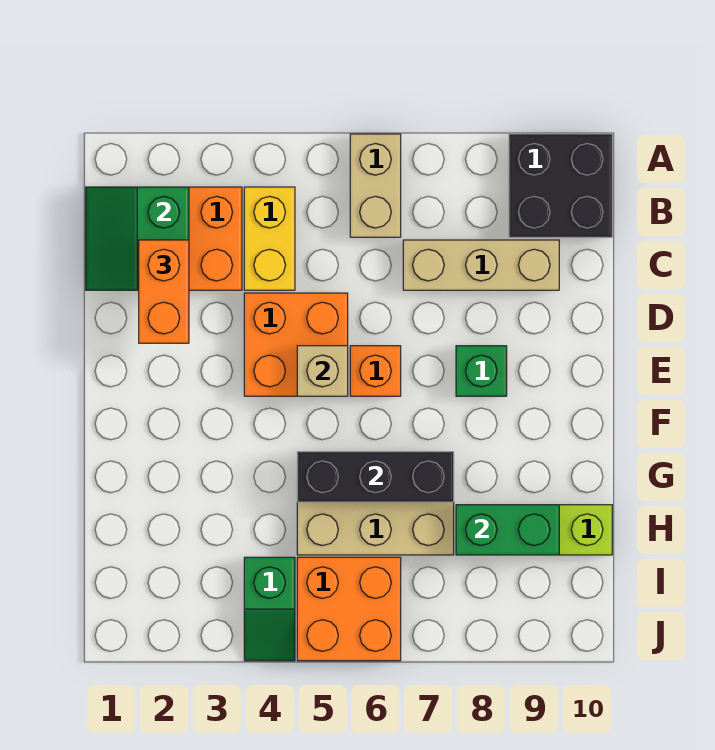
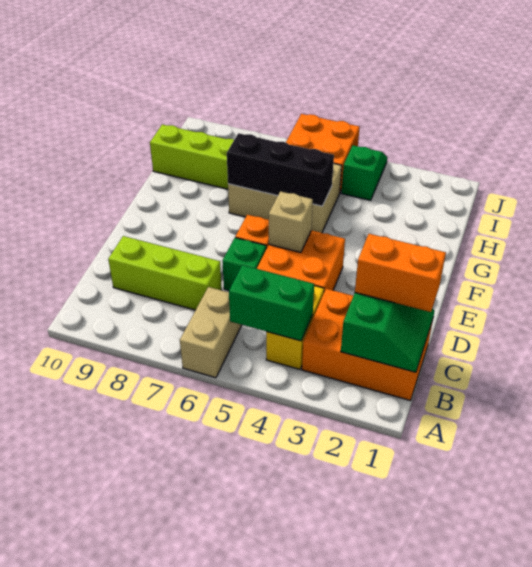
black 2x2 brick [509,134,612,237] -> none
orange 1x2 brick [139,240,189,343] -> orange 1x2 brick turned to [355,234,446,312]
tan 1x3 brick [403,240,559,290] -> lime 1x3 brick [108,236,222,310]
green 1x1 brick [456,346,507,396] -> green 1x1 brick moved to [222,238,267,290]
green 1x2 brick [456,505,559,555] -> green 1x2 brick moved to [229,265,314,341]

